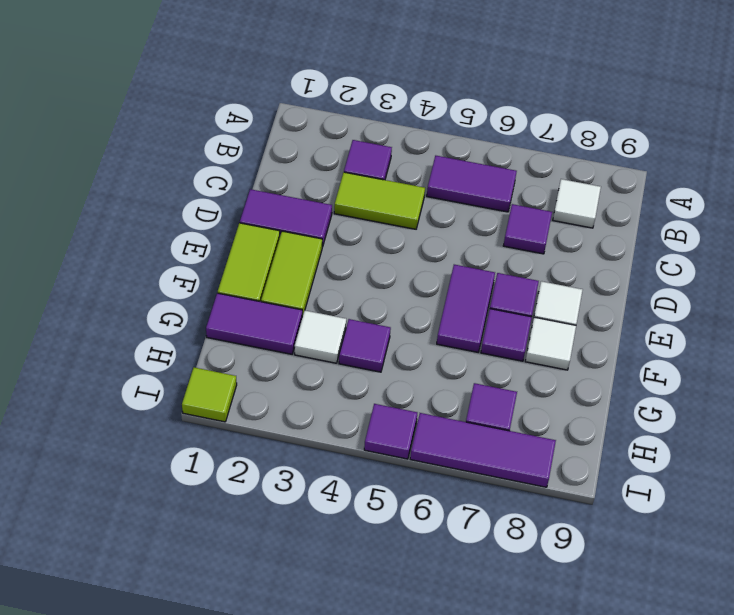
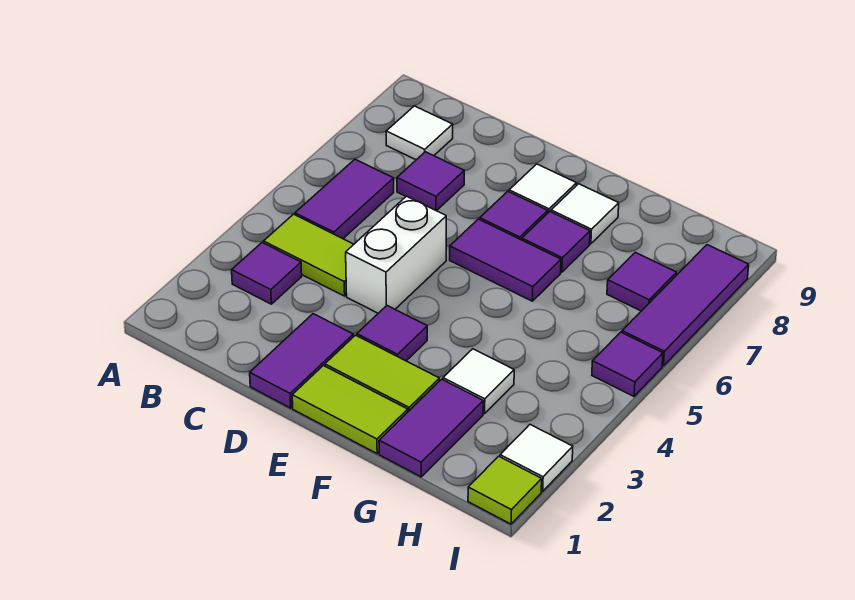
lime 1x2 tile [334,172,425,229] -> lime 1x2 tile turned to [264,214,354,296]
none -> white 1x2 brick [346,196,446,313]
purple 1x1 tile [339,319,391,372] -> purple 1x1 tile moved to [357,306,427,361]
none -> white 1x1 tile [500,425,573,491]

